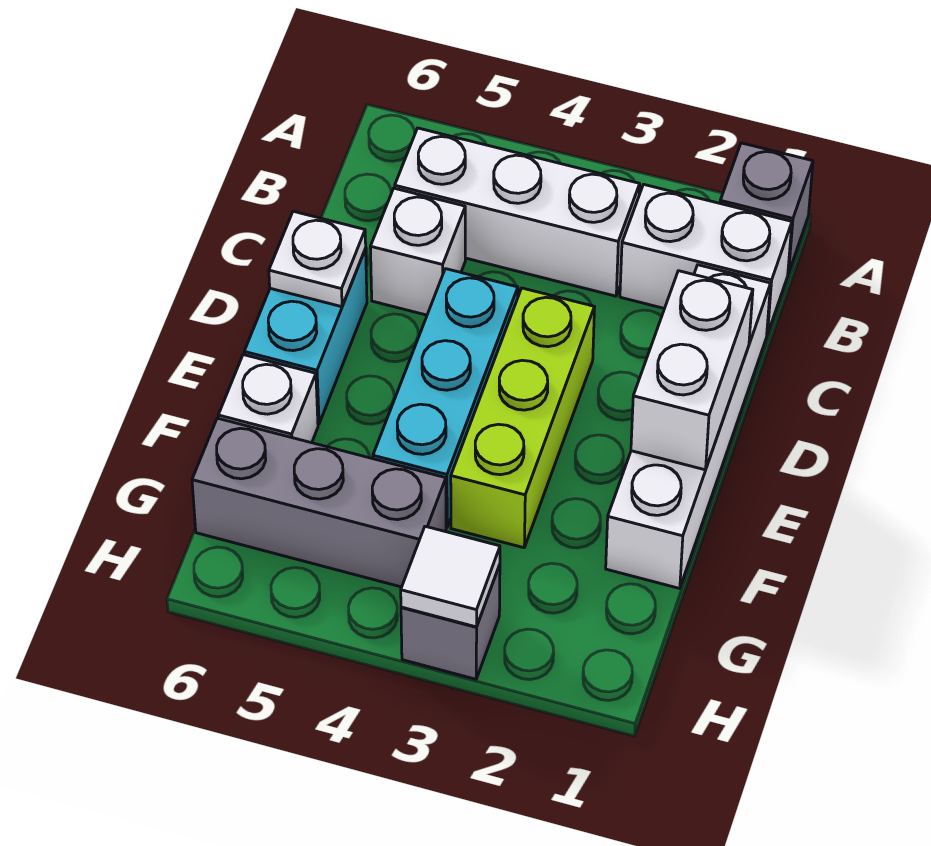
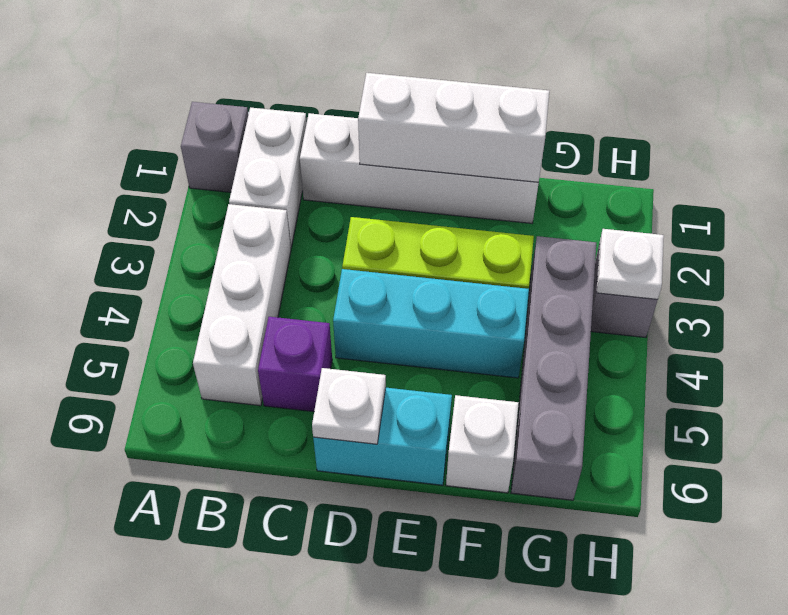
white 1x1 brick [370,188,465,315] -> purple 1x1 brick [258,317,332,412]
white 1x2 brick [631,271,753,470] -> white 1x3 brick [358,73,549,182]
grey 1x3 brick [192,418,446,587] -> grey 1x4 brick [511,236,596,500]
white 1x1 tile [401,526,500,627] -> white 1x1 plate [596,229,664,299]

